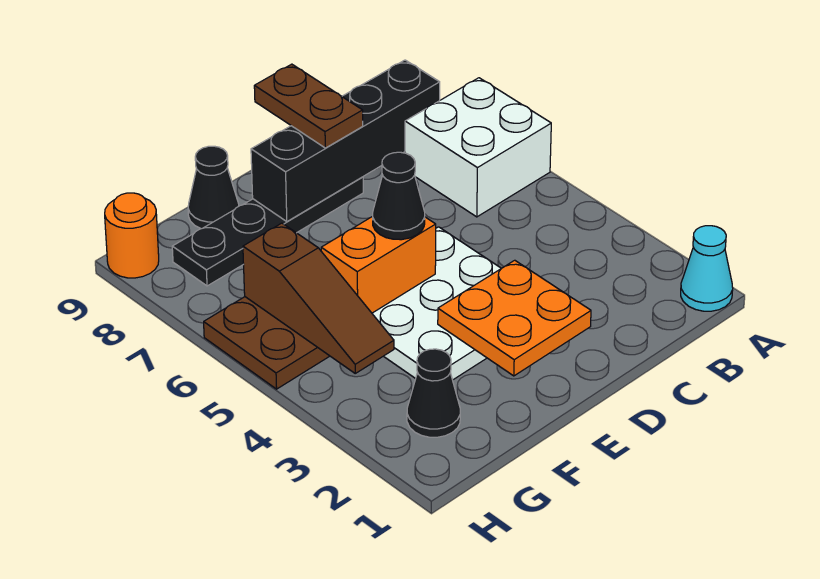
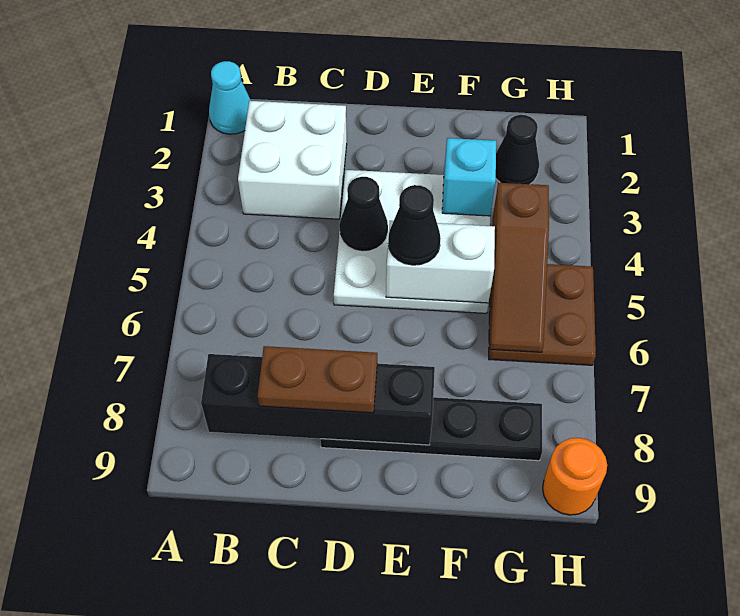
white 2x2 brick [405,78,551,217] -> white 2x2 brick moved to [238,101,347,219]
orange 2x2 plate [438,260,591,376] -> none
brown 1x2 plate [254,64,363,148] -> brown 1x2 plate turned to [258,346,377,413]
orange 1x2 brick [321,216,436,313] -> white 1x2 brick [386,221,495,303]
none -> cyan 1x1 brick [442,138,496,216]
black 1x1 cone [188,146,239,229] -> black 1x1 cone moved to [339,177,388,252]
brown 1x3 slope [243,223,394,373] -> brown 1x3 slope turned to [490,183,549,352]

